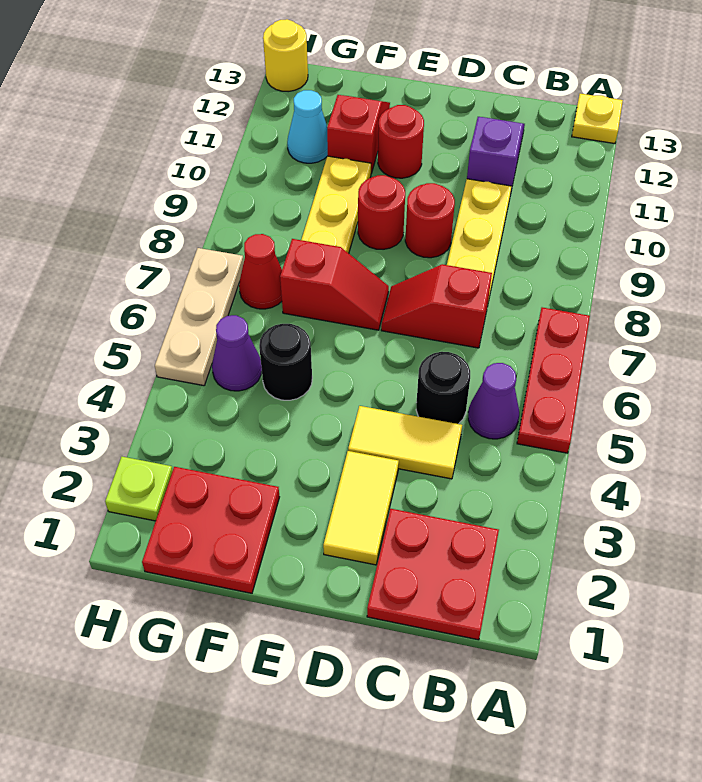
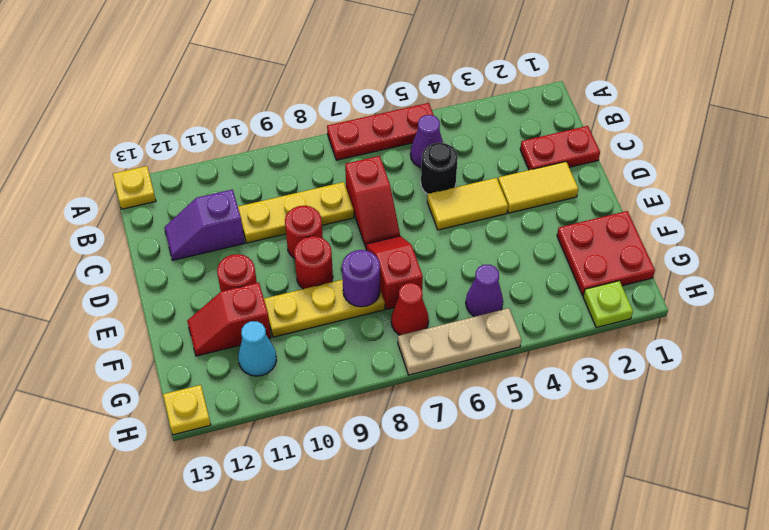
red 2x2 plate [367,509,499,640] -> red 1x2 plate [520,126,600,170]
yellow 1x2 tile [348,406,462,479] -> yellow 1x2 tile turned to [427,178,508,230]
black 1x1 round brick [259,324,312,400] -> none
none -> purple 1x1 round brick [342,250,380,307]
yellow 1x1 round brick [263,19,308,92] -> yellow 1x1 plate [163,385,211,435]

